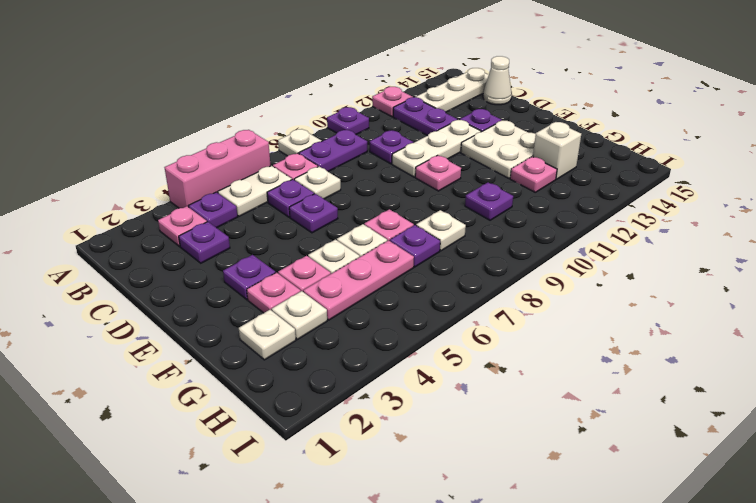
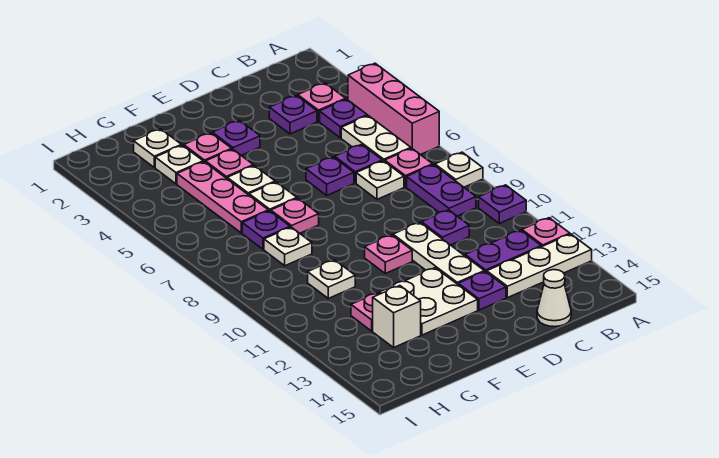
white 1x3 plate [416,68,489,112] -> white 1x3 plate turned to [487,234,592,298]
purple 1x1 plate [465,182,513,220] -> white 1x1 plate [308,260,355,298]

